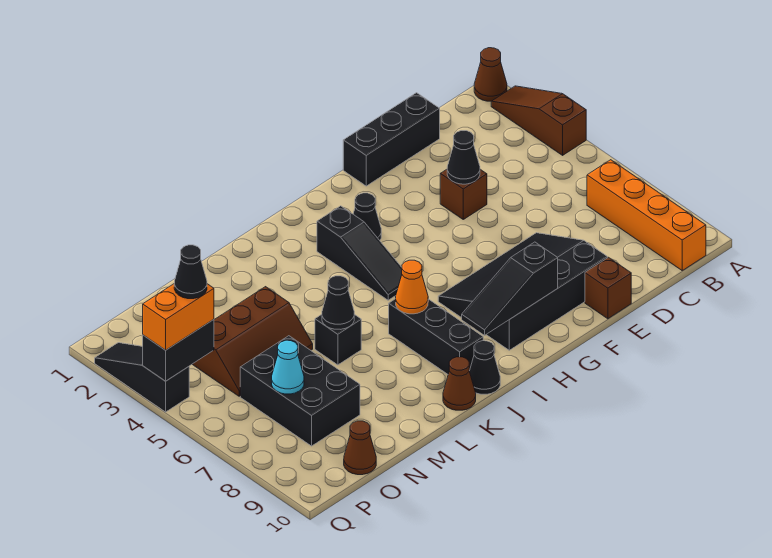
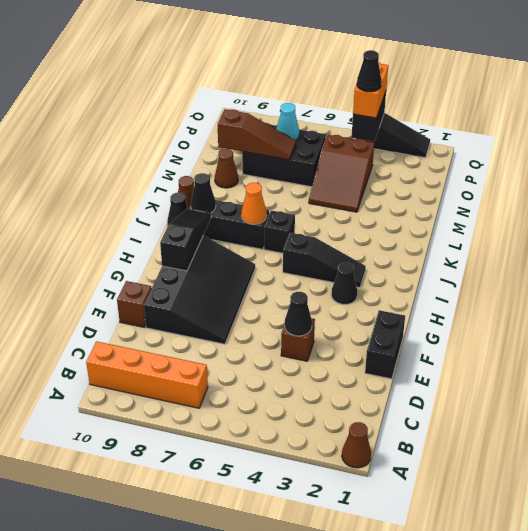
brown 1x3 slope [491,86,586,155] -> brown 1x3 slope moved to [218,109,296,160]
black 1x3 brick [343,93,440,186] -> black 1x2 brick [365,310,405,379]
black 1x3 slope [317,206,402,300] -> black 1x3 slope turned to [283,233,366,288]
black 1x1 brick [315,314,361,365] -> black 1x1 brick moved to [264,210,295,253]
black 1x1 cone [322,276,354,329] -> black 1x1 cone moved to [191,173,216,213]
brown 2x3 slope [193,287,313,396] -> brown 2x3 slope turned to [309,135,374,212]
brown 1x1 cone [344,421,376,475] -> brown 1x1 cone moved to [215,149,238,188]

